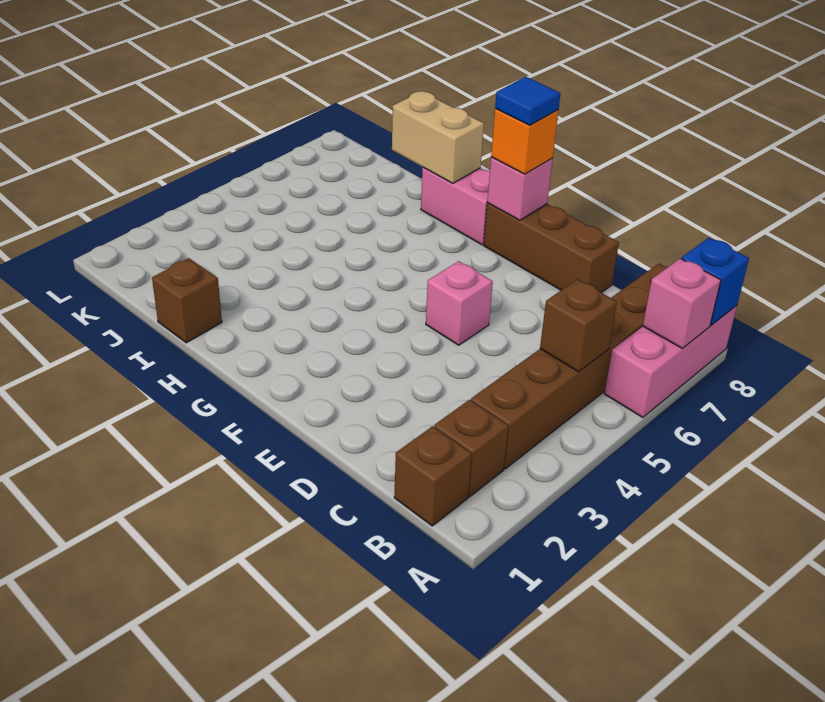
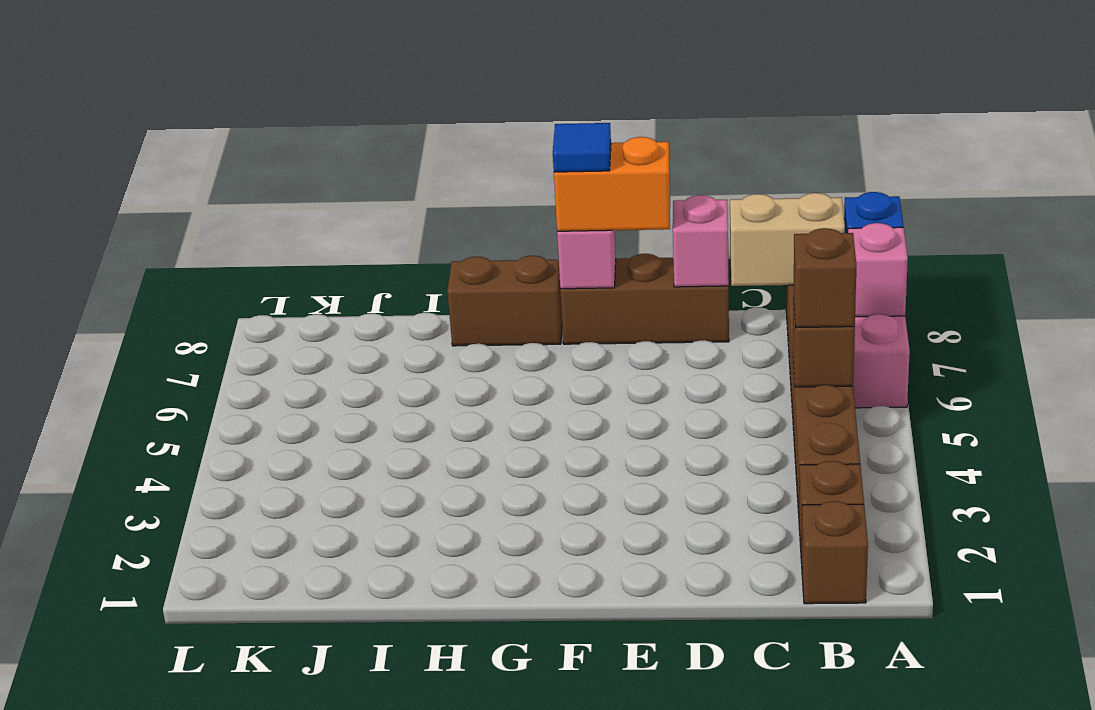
pink 1x1 brick [426,261,493,345] -> pink 1x1 brick moved to [673,195,729,287]
orange 1x1 brick [491,109,558,174] -> orange 1x2 brick [554,137,670,231]
pink 1x2 brick [421,167,490,245] -> brown 1x2 brick [447,256,562,346]
tan 1x2 brick [392,91,484,183] -> tan 1x2 brick moved to [730,193,845,286]
brown 1x1 brick [152,258,222,343] -> brown 1x1 brick moved to [794,228,857,328]

